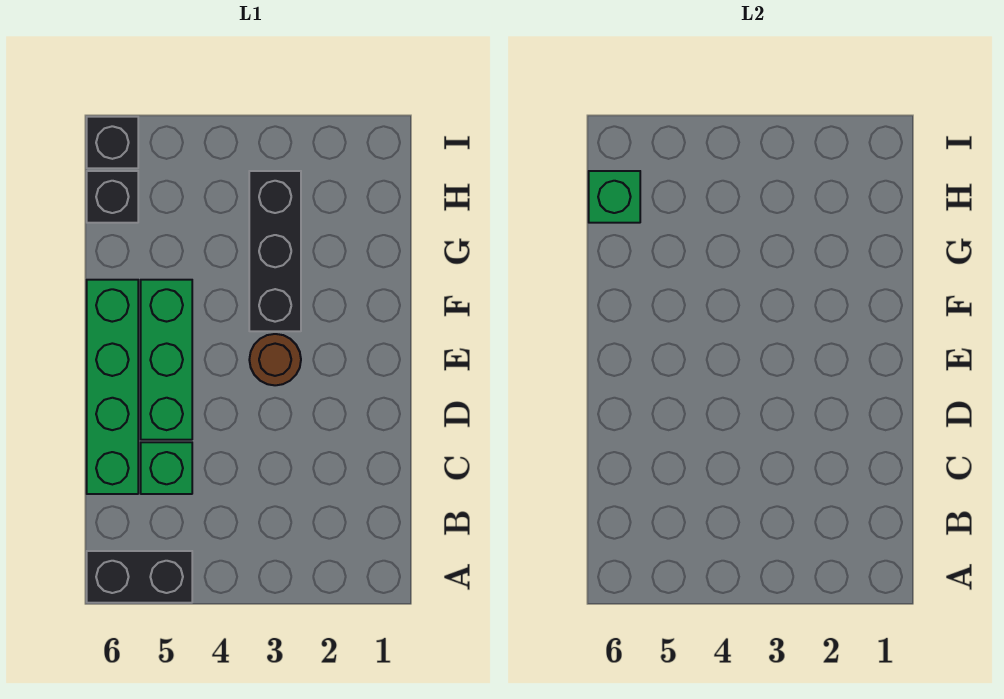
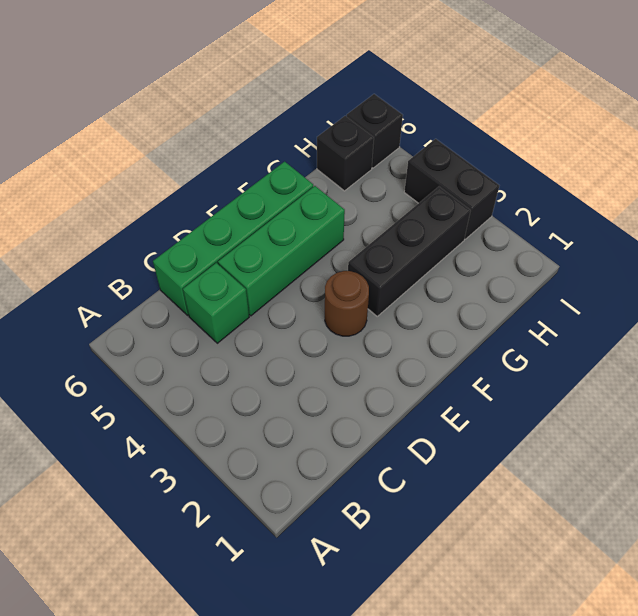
black 1x2 brick [87,551,192,603] -> black 1x2 brick moved to [404,139,499,239]
green 1x1 brick [589,171,640,223] -> none

